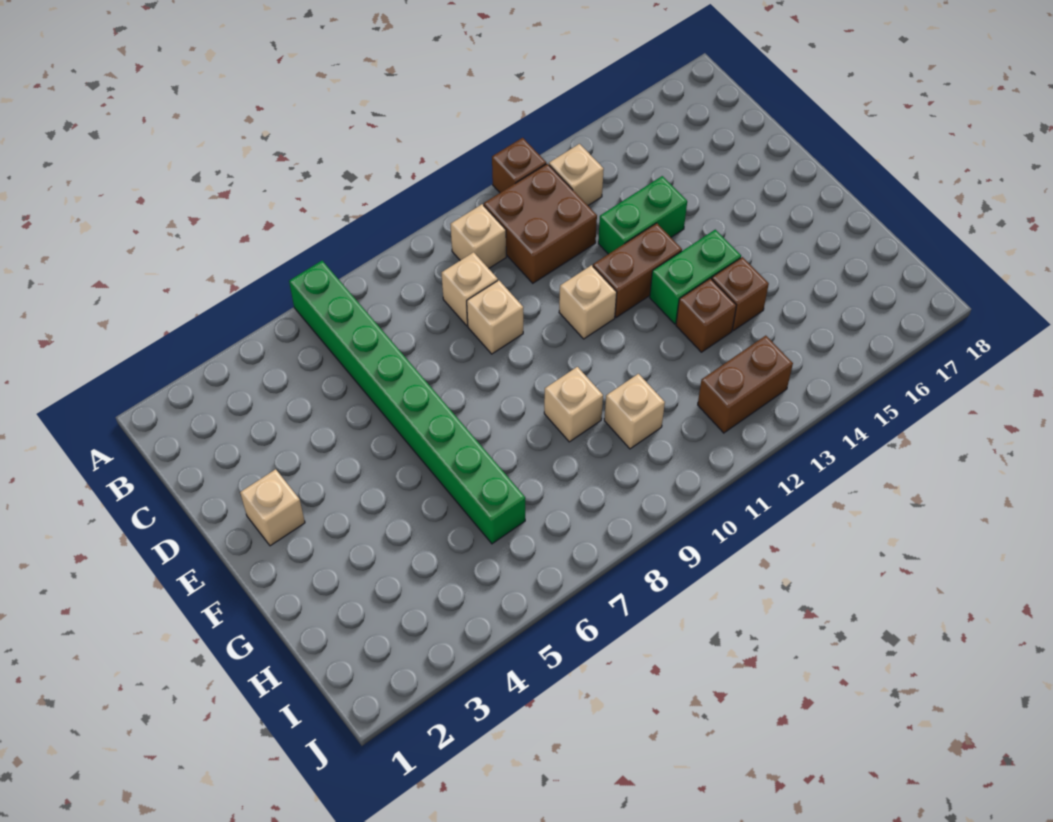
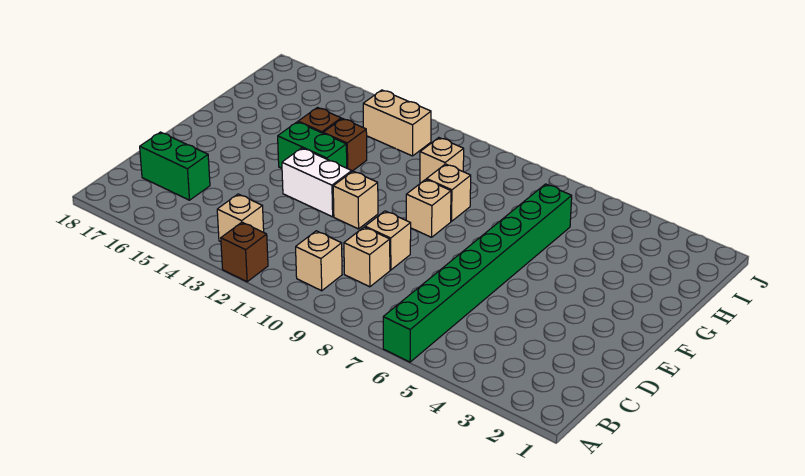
brown 2x2 brick [484,164,597,283] -> none
green 1x2 brick [598,176,687,254] -> green 1x2 brick moved to [140,132,210,200]
tan 1x1 brick [240,469,305,546] -> tan 1x1 brick moved to [406,179,451,237]
brown 1x2 brick [593,223,682,317] -> white 1x2 brick [282,148,352,217]
brown 1x2 brick [698,336,793,433] -> tan 1x2 brick [363,90,431,156]

